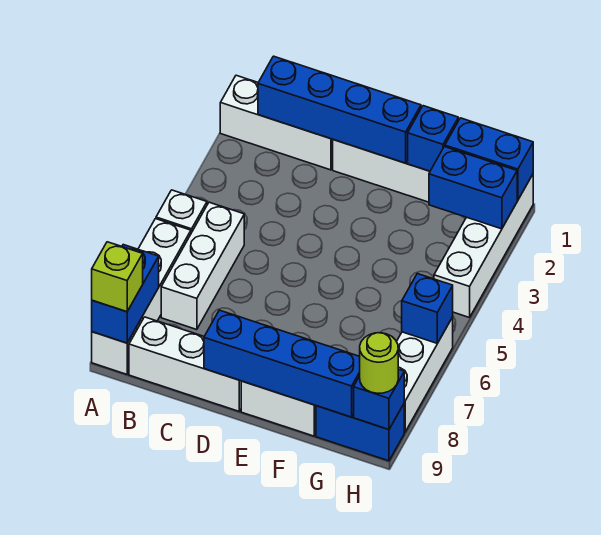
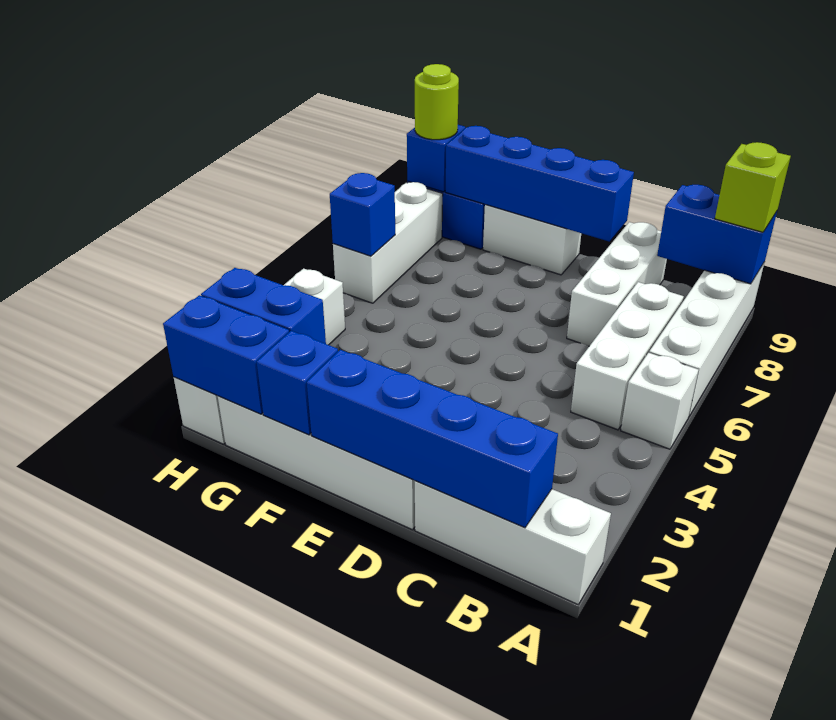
blue 1x2 brick [92,245,159,343] -> blue 1x2 brick turned to [657,185,777,284]
white 1x3 brick [129,317,241,411] -> white 1x3 brick turned to [567,222,667,346]

